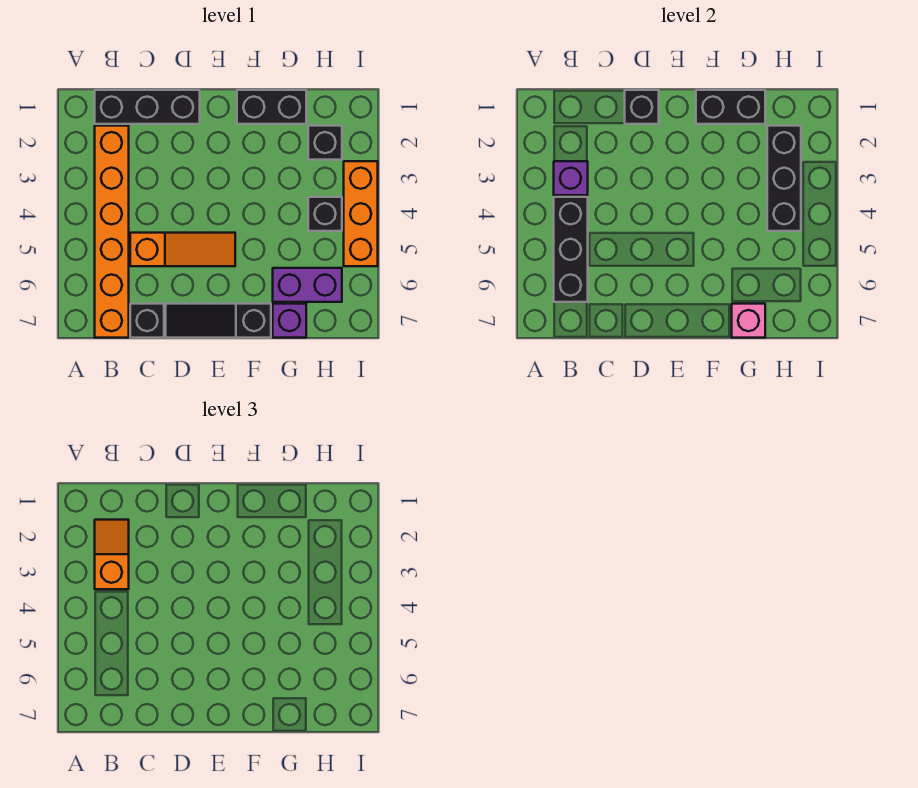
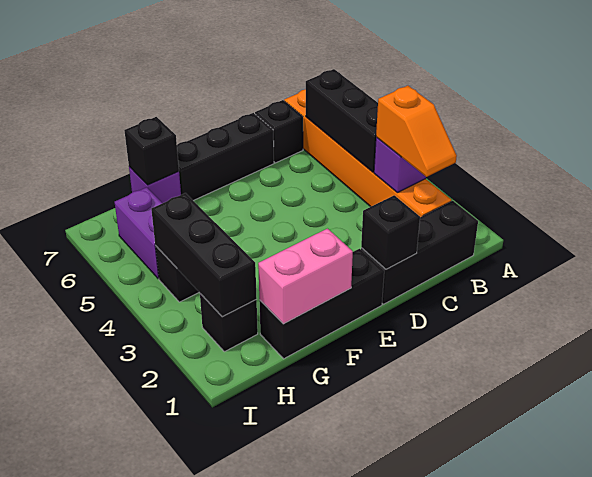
orange 1x3 slope [130,233,235,266] -> none
black 1x3 slope [166,304,271,338] -> black 1x3 brick [177,113,274,201]
black 1x2 brick [237,90,306,124] -> black 1x3 brick [259,249,384,359]
black 1x2 brick [696,90,765,124] -> pink 1x2 brick [258,229,353,324]
purple 1x2 brick [273,268,342,302] -> purple 1x2 brick turned to [115,187,162,279]
pink 1x1 brick [732,304,765,338] -> black 1x1 brick [124,117,179,185]
orange 1x3 brick [344,161,378,266] -> none

